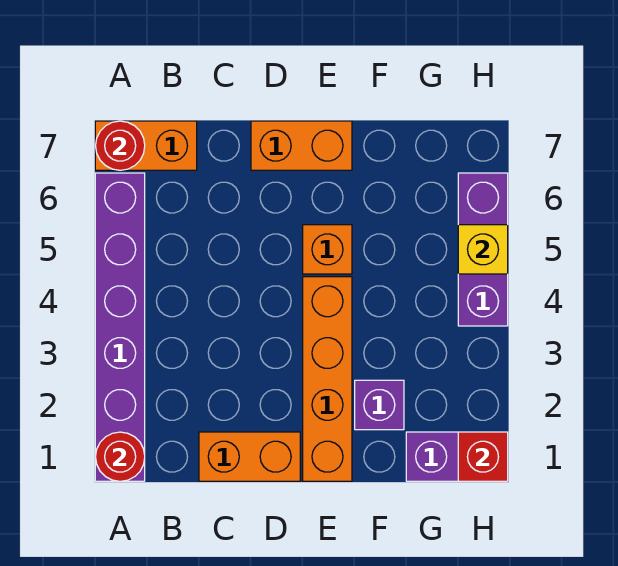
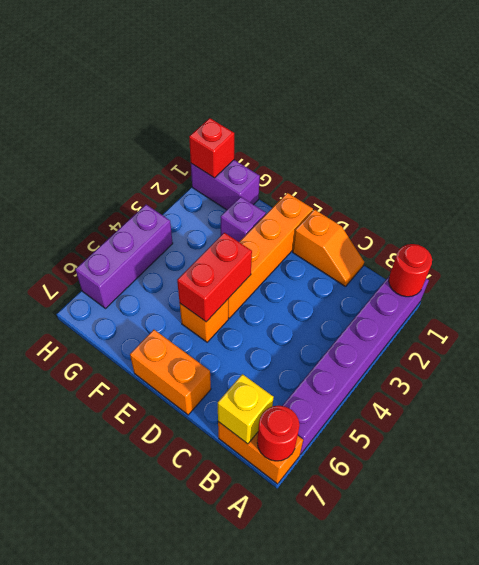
orange 1x2 brick [199,432,300,481] -> orange 1x2 slope [293,210,364,287]
none -> red 1x2 brick [177,233,252,322]
yellow 1x1 brick [458,225,508,274] -> yellow 1x1 brick moved to [218,374,274,444]

